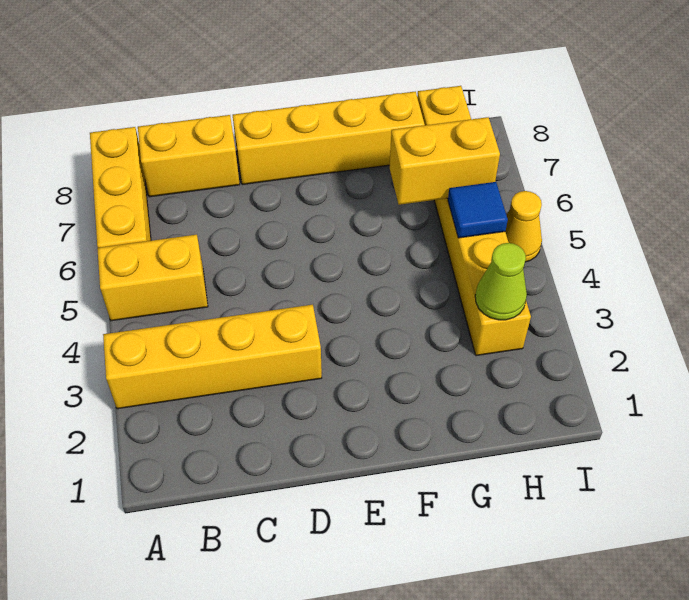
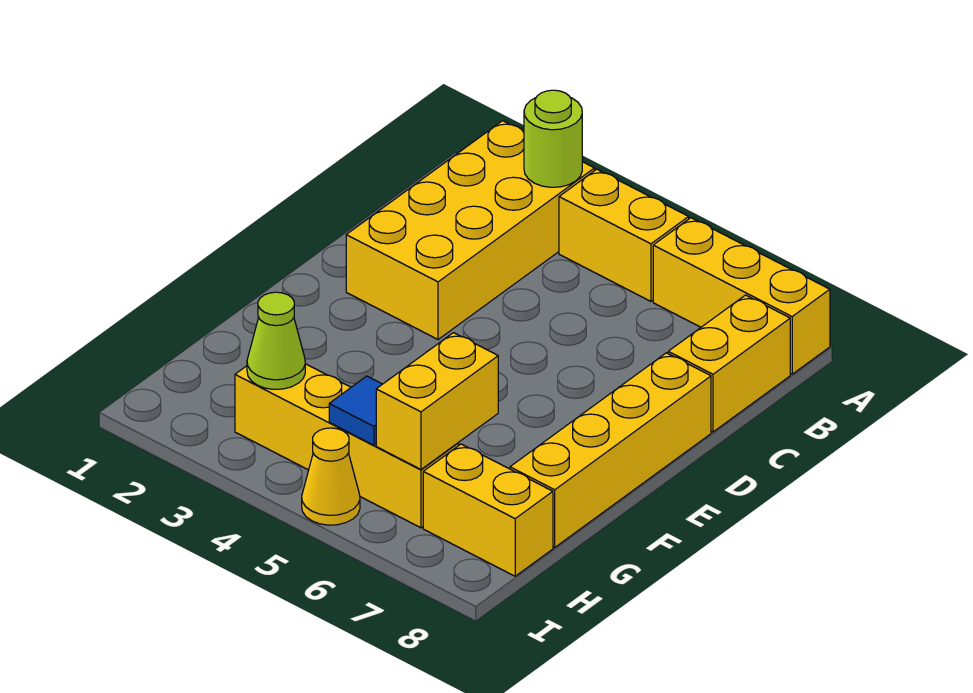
yellow 1x4 brick [103,305,322,409] -> yellow 2x4 brick [346,121,594,339]
none -> lime 1x1 round brick [524,90,582,187]
yellow 1x2 brick [97,234,208,321] -> yellow 1x2 brick turned to [559,169,689,301]

